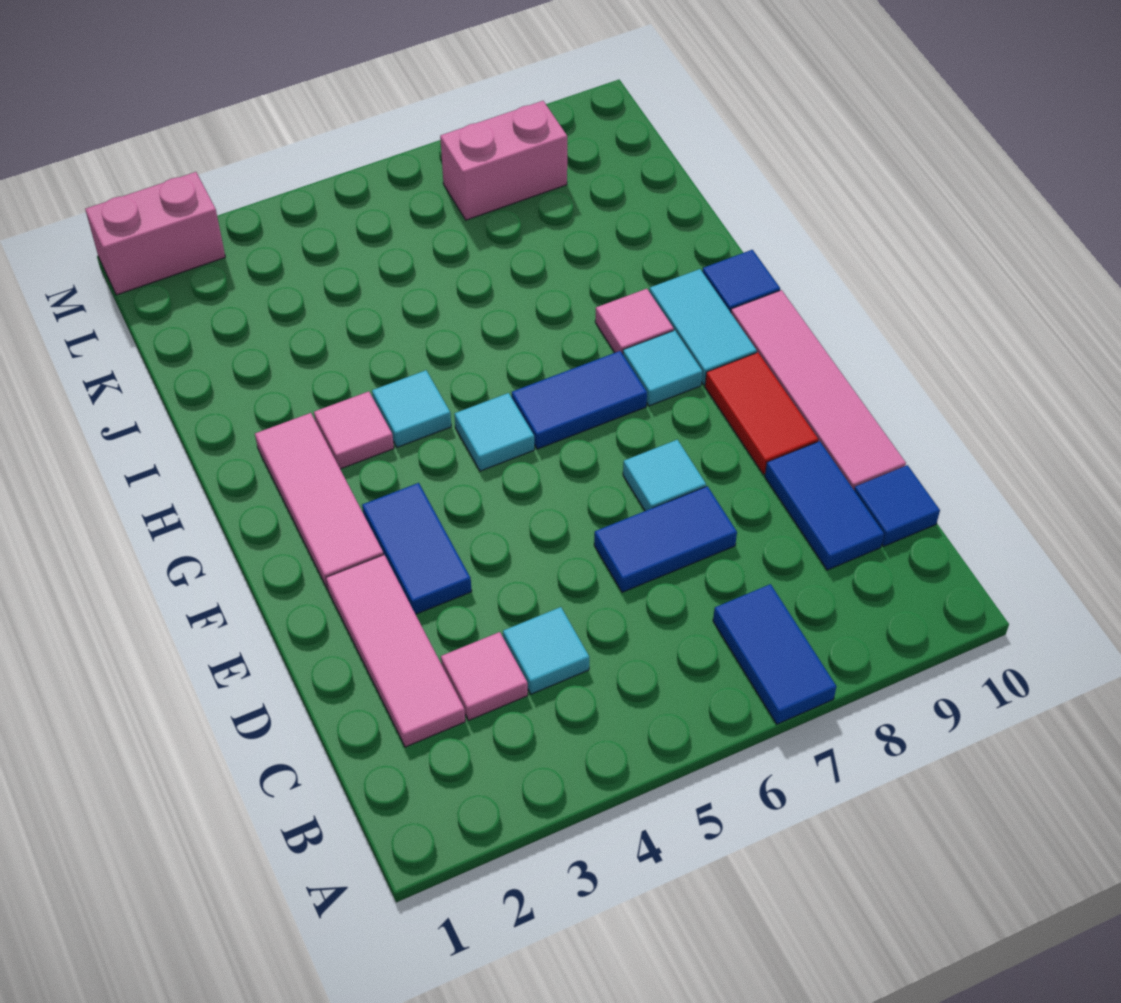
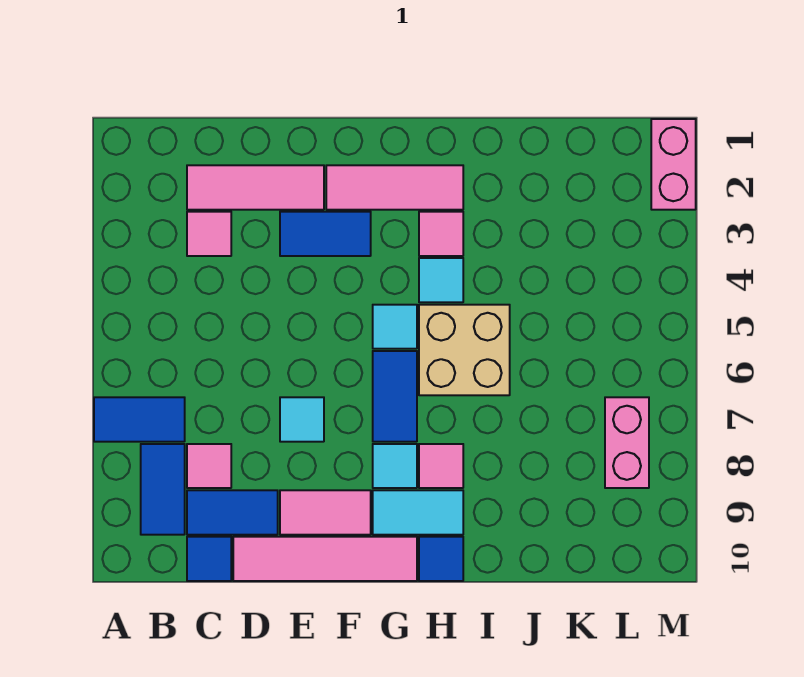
cyan 1x1 tile [503,607,589,694] -> none
none -> pink 1x1 tile [187,444,231,488]
blue 1x2 tile [594,486,737,592] -> blue 1x2 tile moved to [141,444,185,535]
red 1x2 tile [705,352,818,474] -> pink 1x2 tile [280,490,371,535]
none -> tan 2x2 brick [419,305,510,395]

